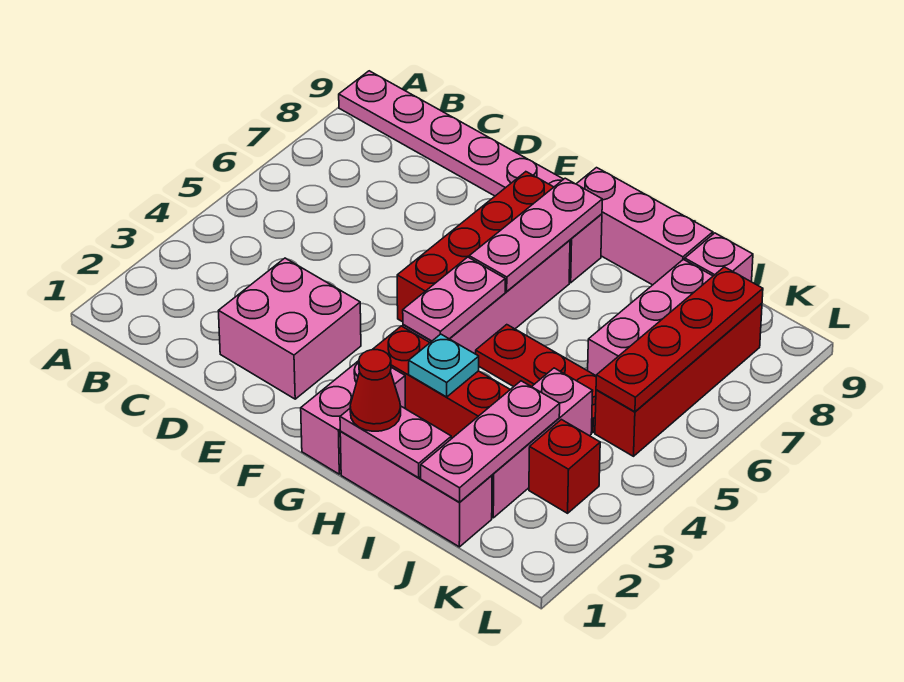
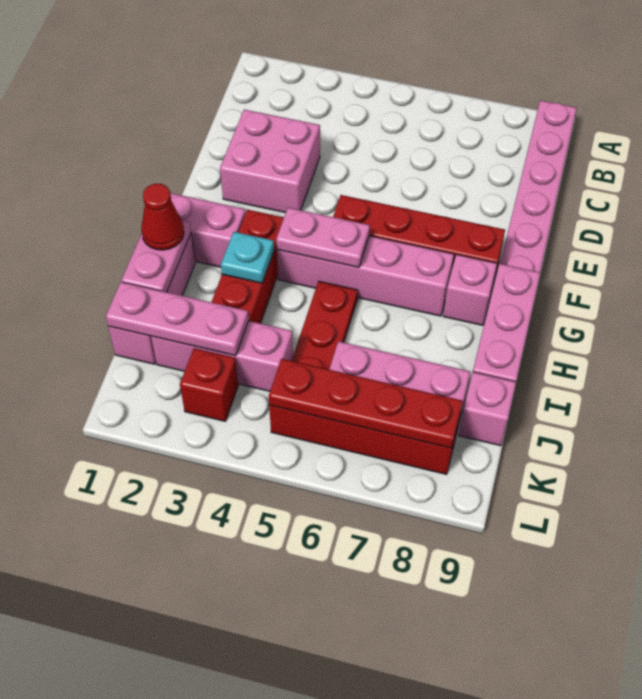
pink 1x3 plate [469,178,602,291] -> none

